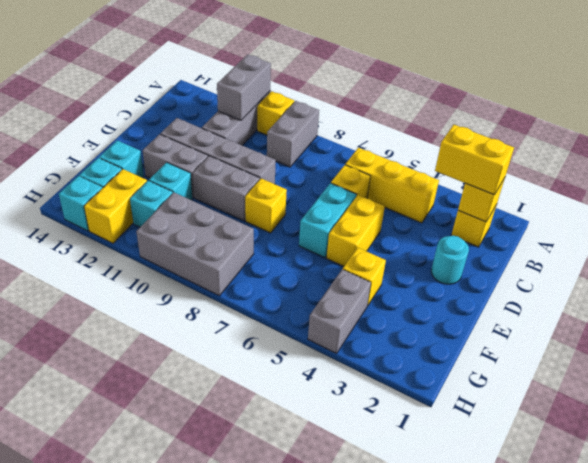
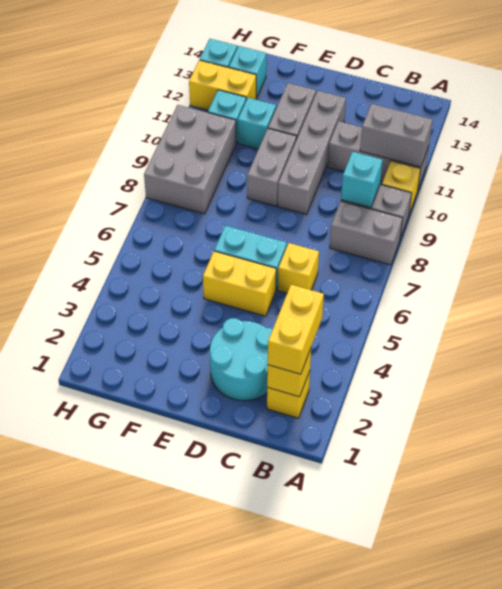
yellow 1x3 brick [345,148,439,223] -> none
cyan 1x1 round brick [431,236,469,284] -> cyan 2x2 round brick [210,318,272,401]
yellow 1x1 brick [245,178,287,233] -> none
yellow 1x1 brick [343,248,386,306] -> none
cyan 1x1 brick [99,140,144,178] -> cyan 1x1 brick moved to [341,152,383,208]
grey 1x2 brick [308,269,371,353] -> grey 1x2 brick moved to [330,201,403,265]

